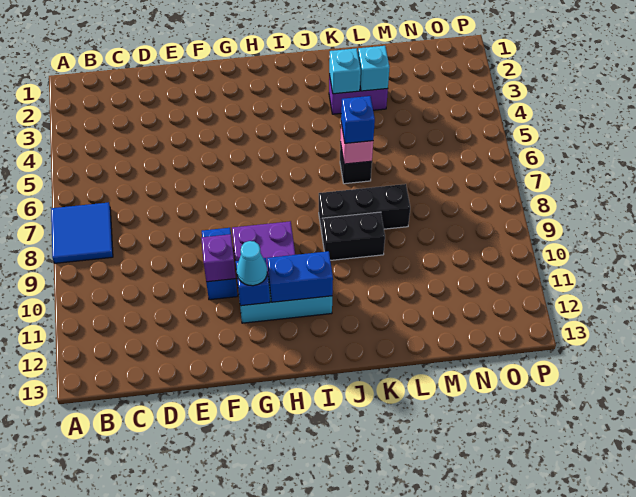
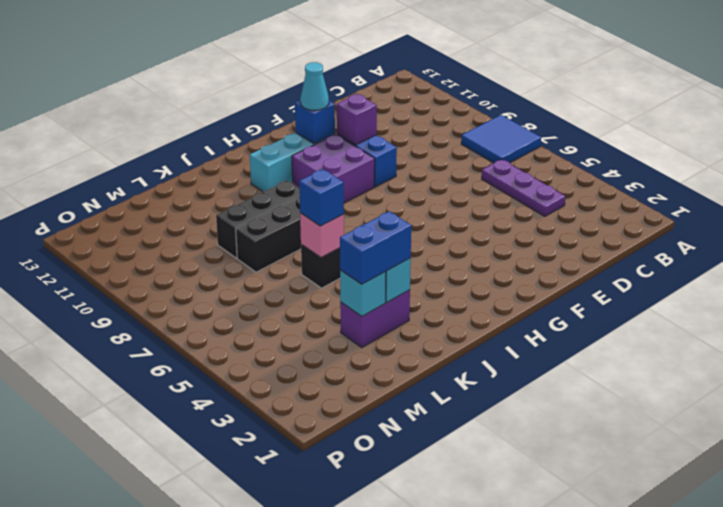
none -> purple 1x3 plate [482,159,565,216]
blue 1x2 brick [267,251,333,302] -> blue 1x2 brick moved to [340,211,411,284]
black 1x2 brick [322,212,385,260] -> black 1x3 brick [216,180,300,258]

